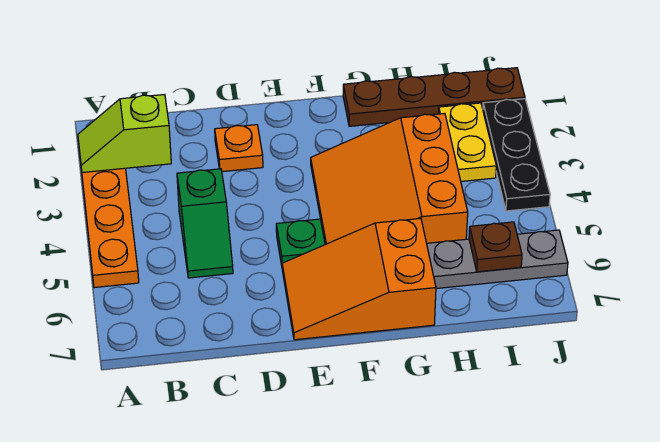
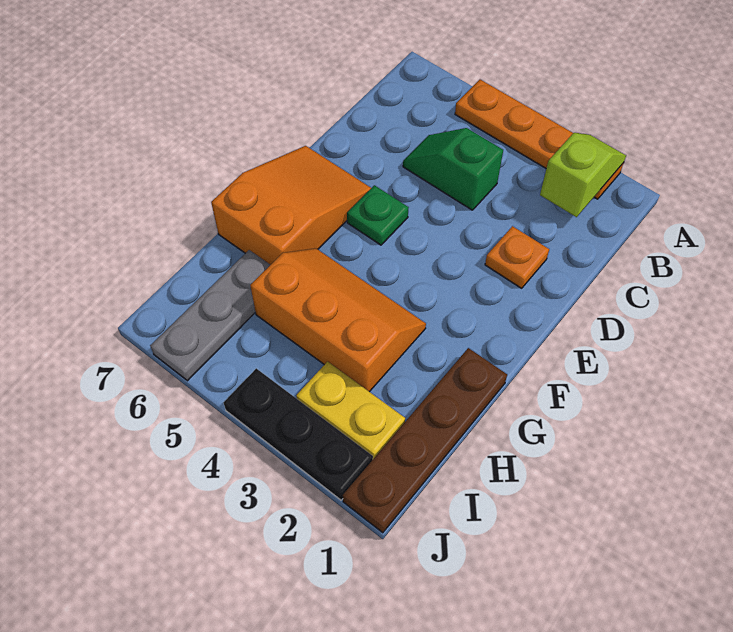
orange 3x3 slope [311,114,468,244] -> orange 2x3 slope [250,248,426,392]
brown 1x1 plate [469,222,522,272] -> none

